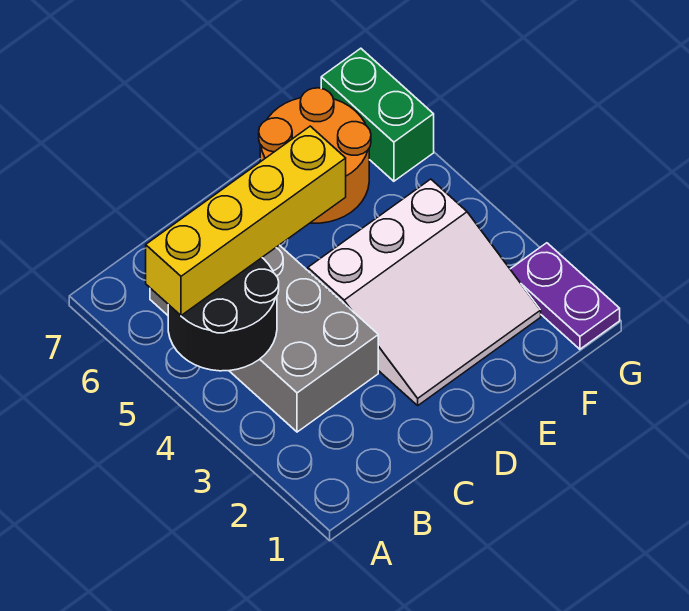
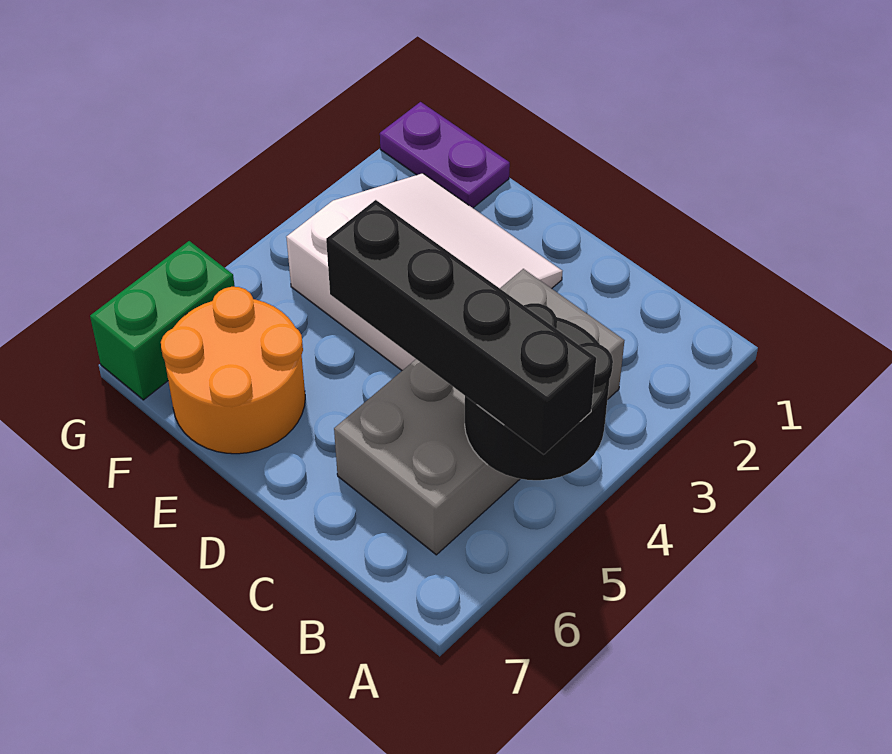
yellow 1x4 brick [146,126,346,315] -> black 1x4 brick [326,200,596,454]
purple 1x2 plate [510,243,620,349] -> purple 1x2 plate turned to [380,102,510,208]

